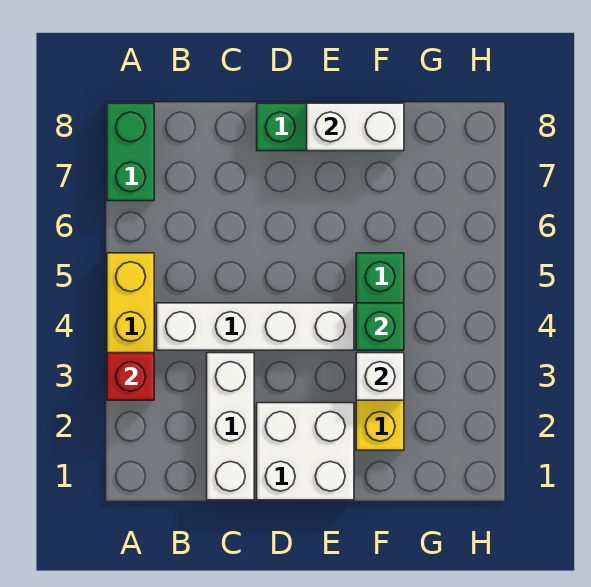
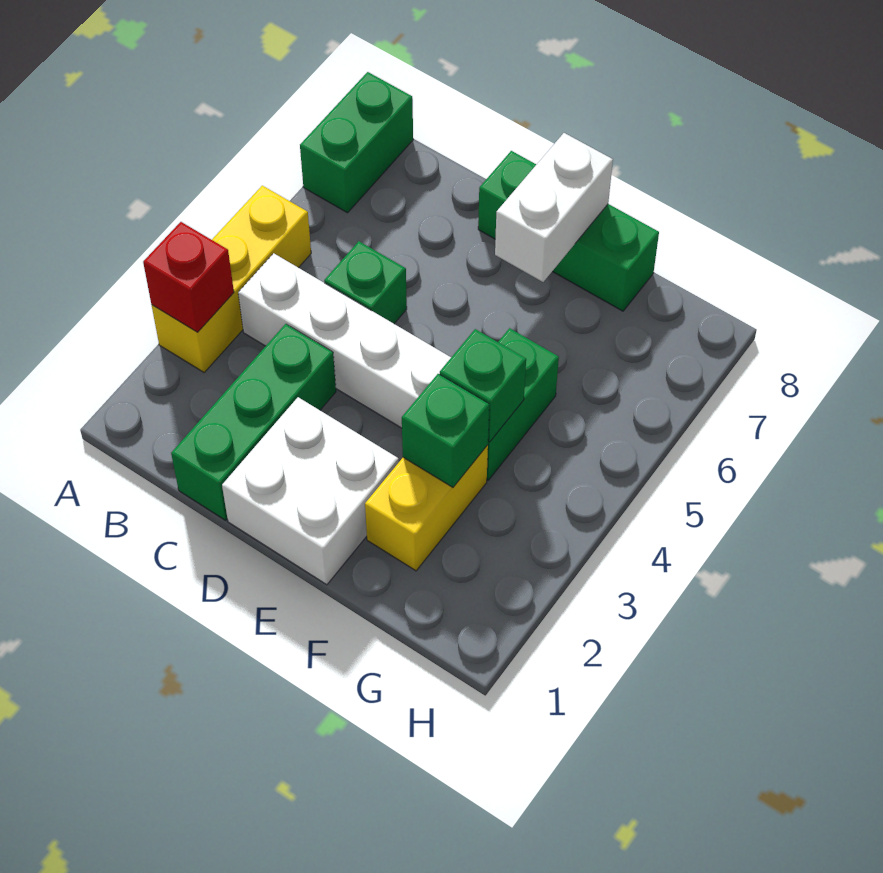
white 1x3 brick [207,353,254,500] -> green 1x3 brick [171,324,336,520]
none -> green 1x1 brick [324,241,407,324]
white 1x2 brick [307,103,404,151] -> white 1x2 brick turned to [495,133,613,282]
white 1x1 brick [356,353,404,400] -> green 1x1 brick [402,374,489,487]

